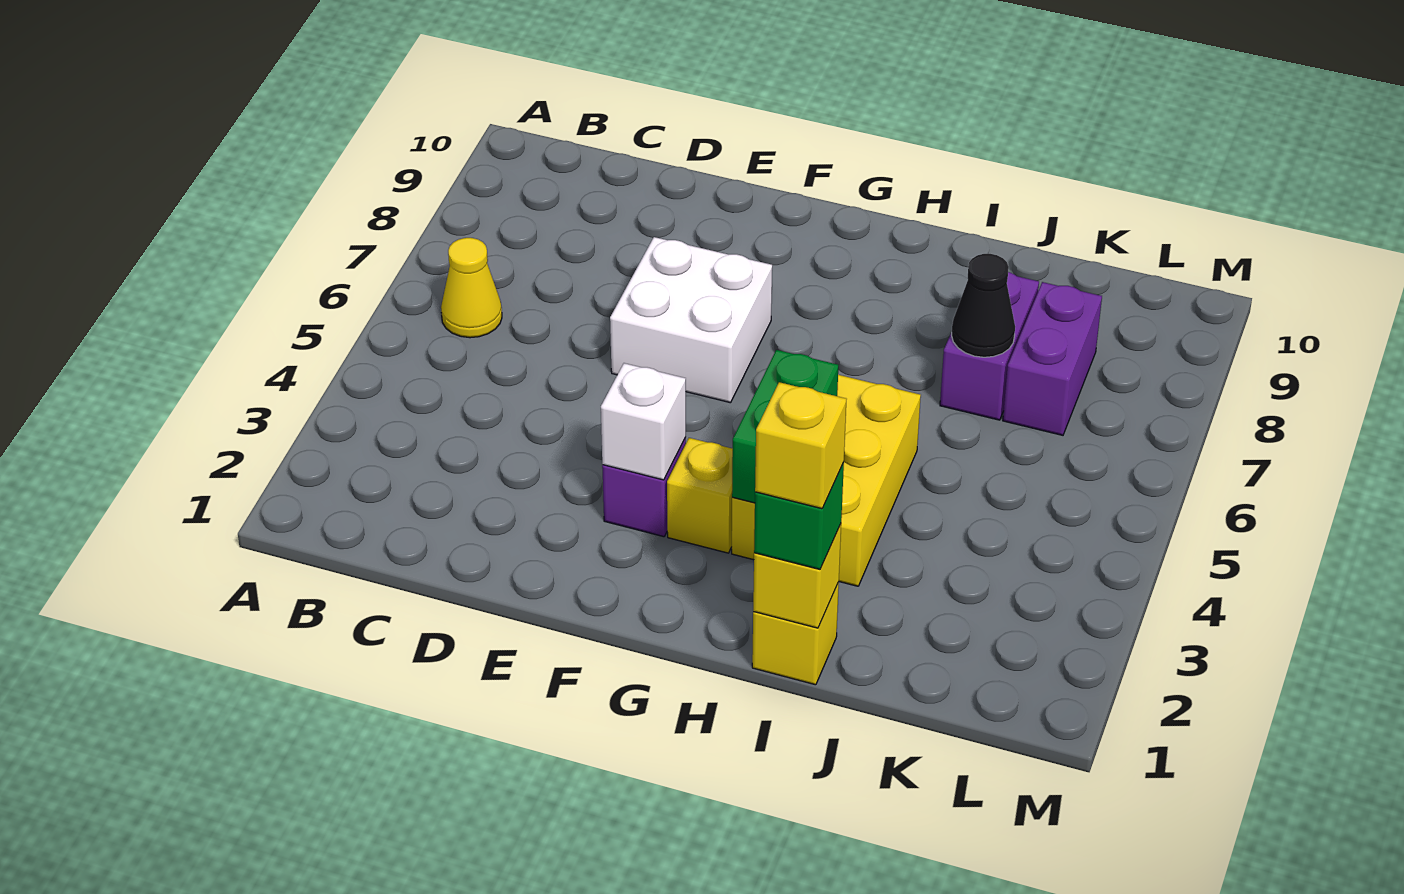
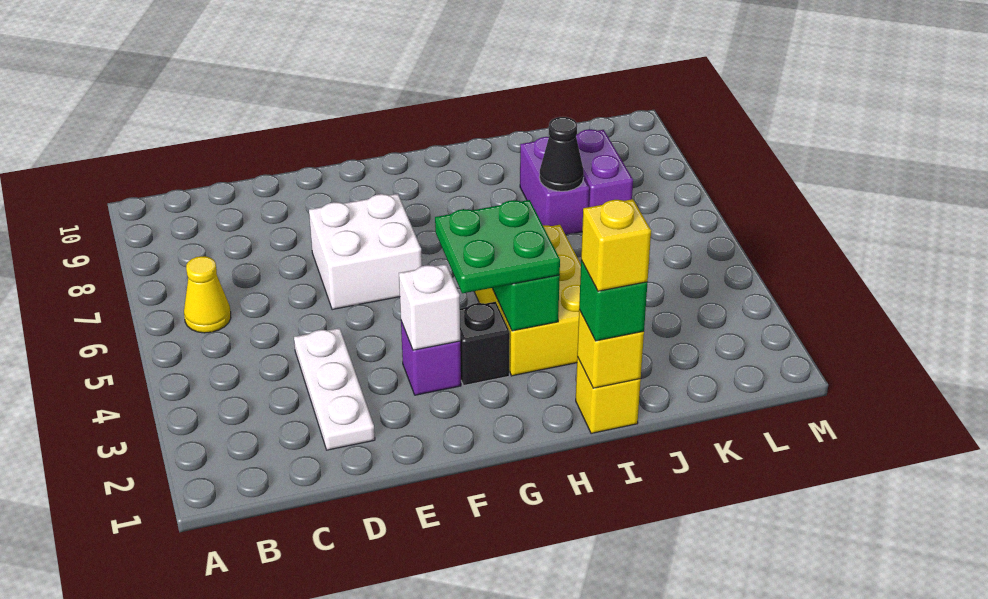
none -> white 1x3 plate [294,328,375,450]
yellow 1x1 brick [667,438,733,553] -> black 1x1 brick [460,302,510,385]
none -> green 2x2 plate [435,200,560,293]

